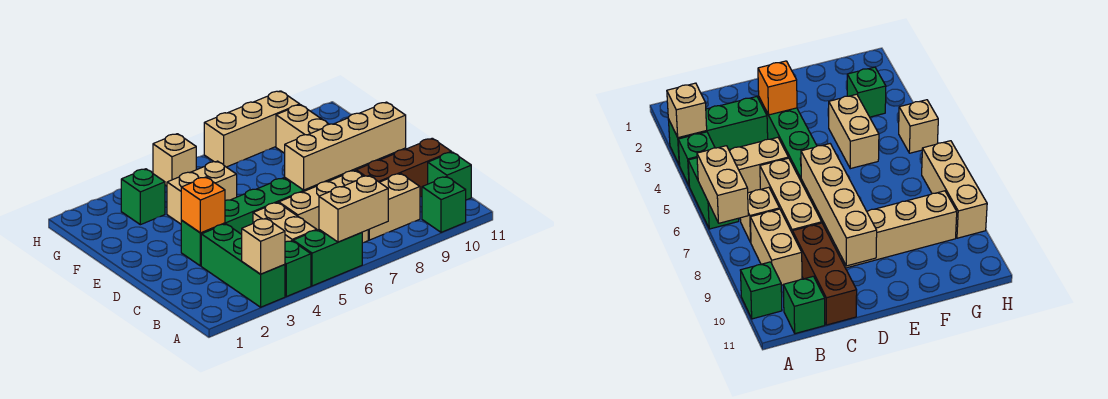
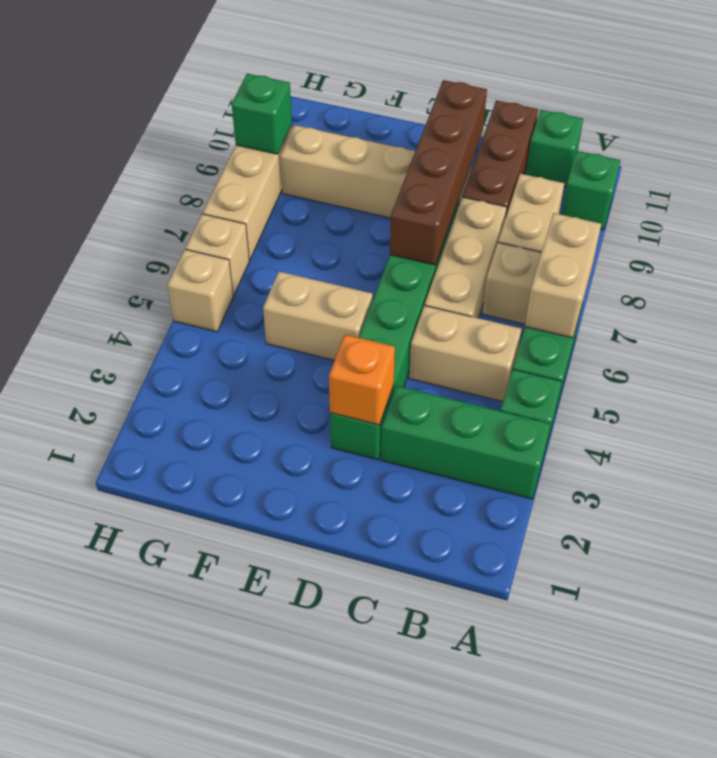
tan 1x1 brick [242,218,285,274] -> tan 1x1 brick moved to [186,214,249,295]
tan 1x4 brick [285,102,406,190] -> brown 1x4 brick [390,80,487,265]
tan 1x2 brick [167,161,237,224] -> tan 1x2 brick turned to [263,272,373,361]
green 1x1 brick [121,169,165,225] -> green 1x1 brick moved to [232,74,292,154]

